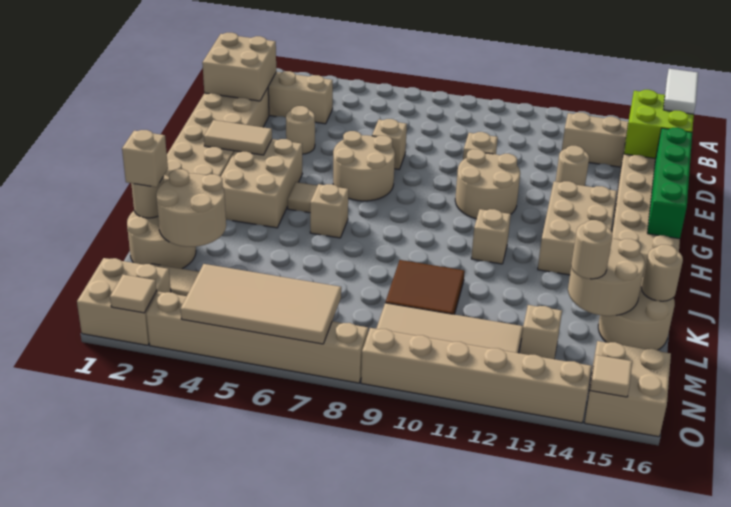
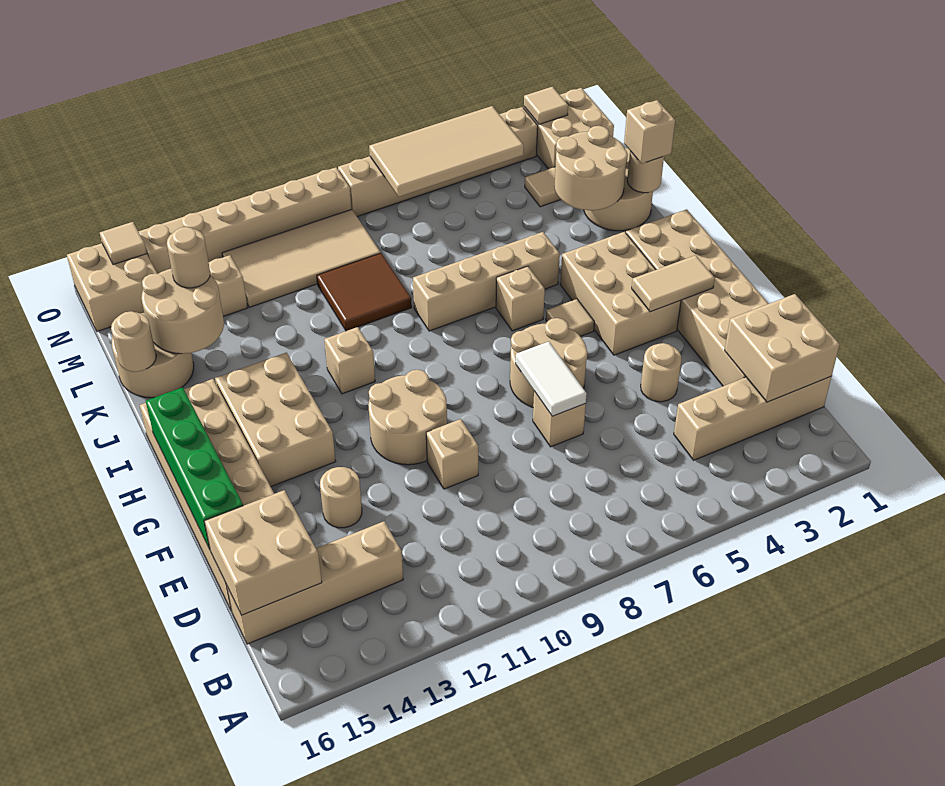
white 1x2 tile [663,69,698,114] -> white 1x2 tile moved to [516,342,587,416]
lime 2x2 brick [624,90,694,159] -> tan 2x2 brick [204,490,322,615]
none -> tan 1x4 brick [413,232,560,331]

